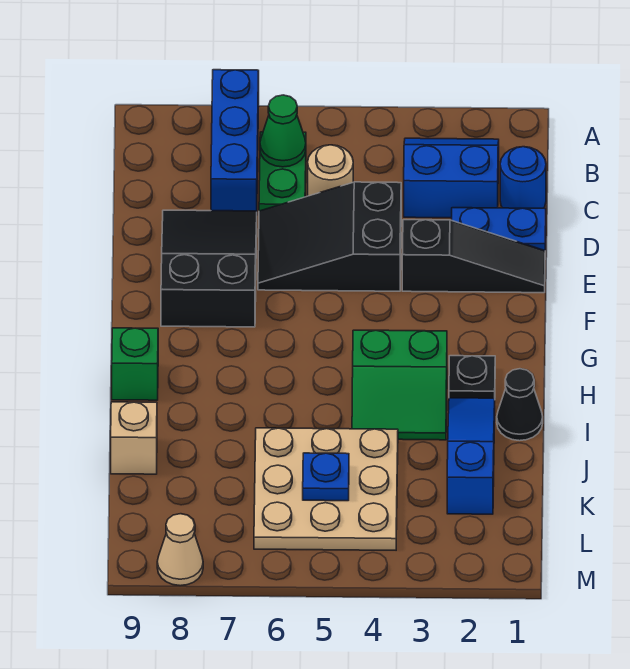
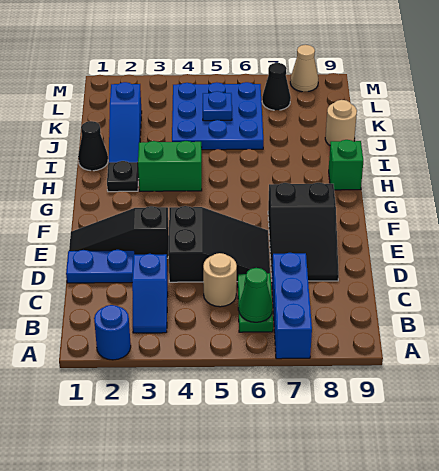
blue 2x2 slope [404,138,499,218] -> blue 1x2 slope [132,254,168,333]
blue 1x1 round brick [500,147,546,208] -> blue 1x1 round brick moved to [94,305,131,360]
tan 3x3 plate [254,428,398,550] -> blue 3x3 plate [172,82,263,150]
tan 1x1 brick [111,402,157,474] -> tan 1x1 round brick [325,100,357,145]
none -> black 1x1 cone [262,63,291,110]

